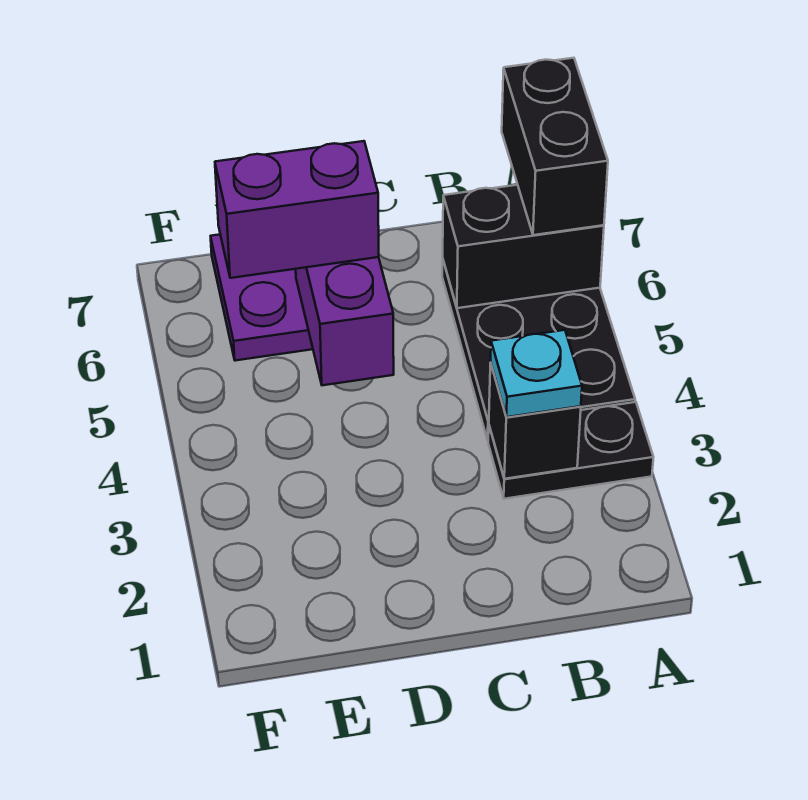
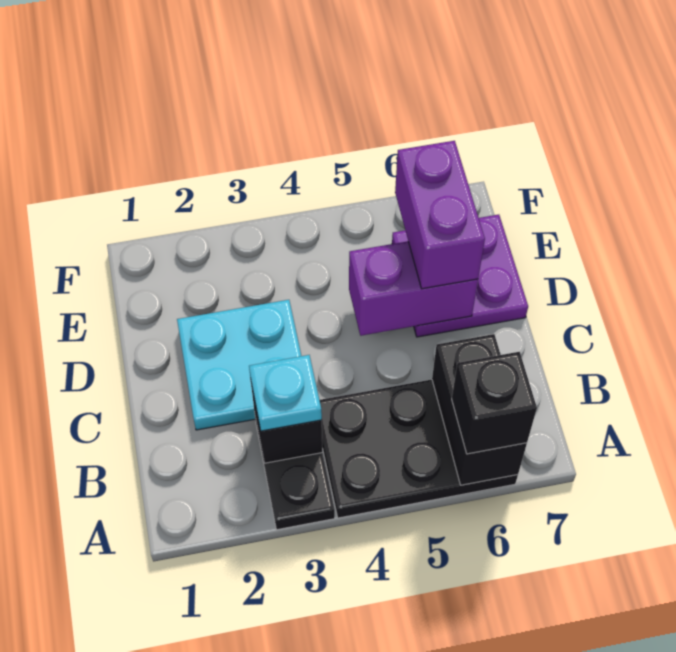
black 1x2 brick [502,58,608,235] -> black 1x1 brick [452,352,537,454]
none -> cyan 2x2 plate [177,300,301,430]

